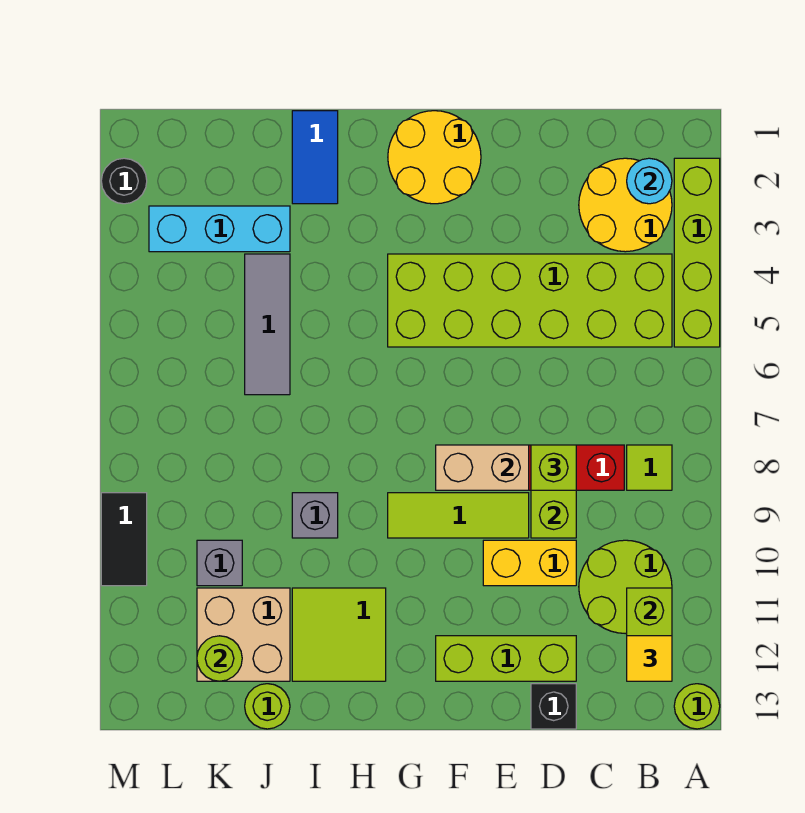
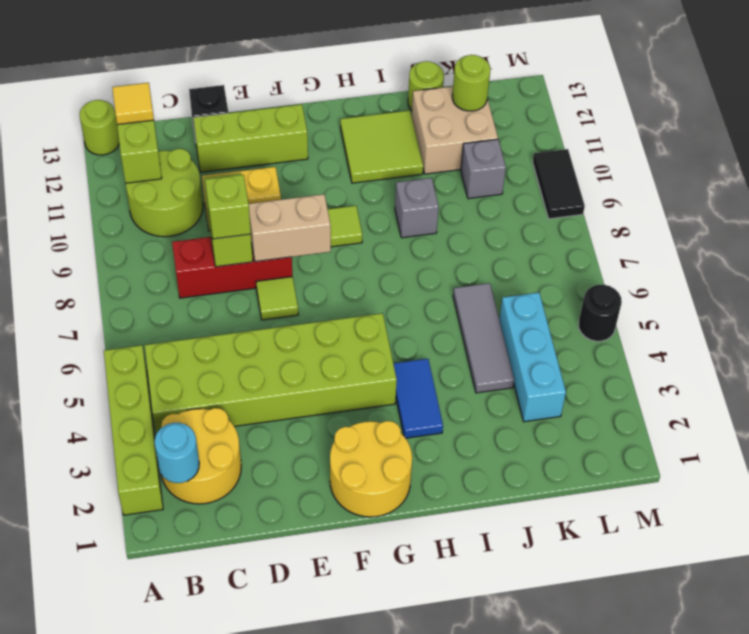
lime 1x1 tile [627,445,672,490] -> lime 1x1 tile moved to [256,277,298,320]
blue 1x2 tile [292,111,338,204] -> blue 1x2 tile moved to [393,359,443,438]
cyan 1x3 brick [149,206,290,252] -> cyan 1x3 brick turned to [499,293,566,422]
black 1x1 round brick [101,158,147,204] -> black 1x1 round brick moved to [578,285,622,341]

